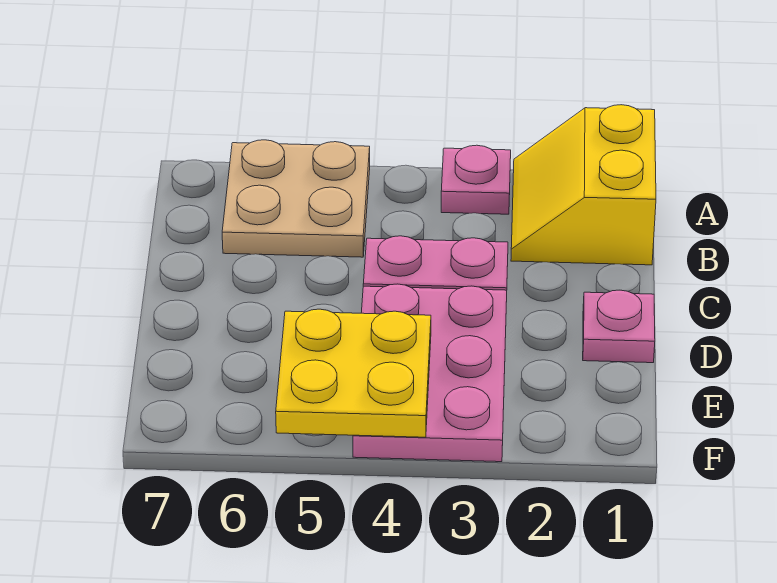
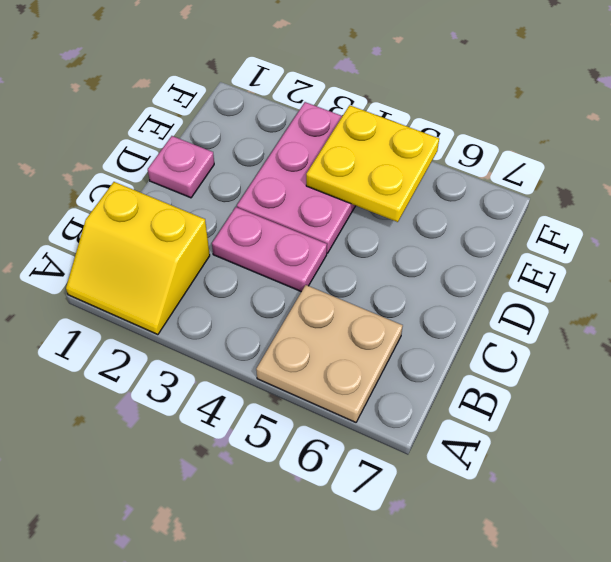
yellow 2x2 slope [511,105,656,265] -> yellow 2x2 slope turned to [66,182,210,335]
pink 1x1 plate [441,145,511,214] -> none

